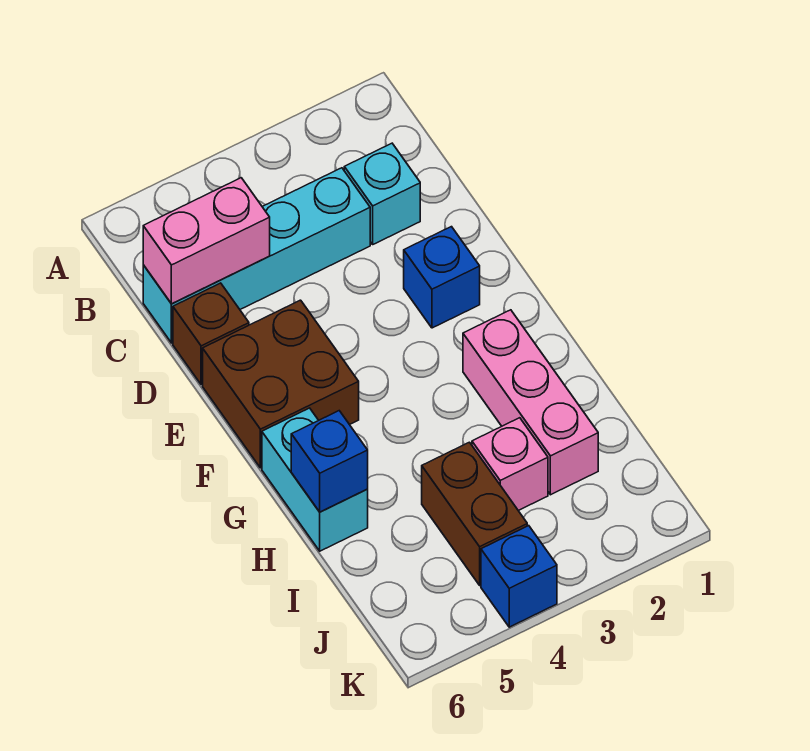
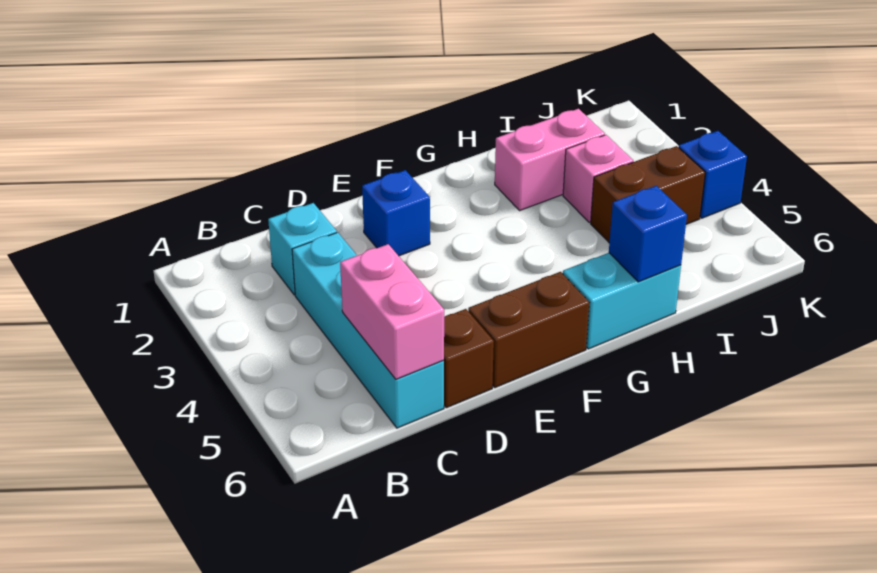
brown 2x2 brick [203,300,359,468] -> brown 1x2 brick [468,272,590,388]
pink 1x3 brick [463,310,598,495] -> pink 1x2 brick [495,109,605,211]

